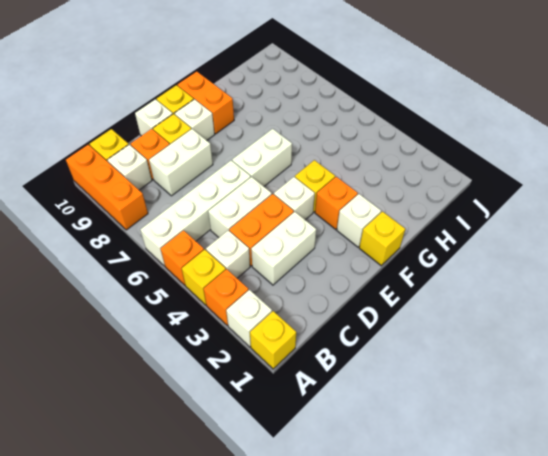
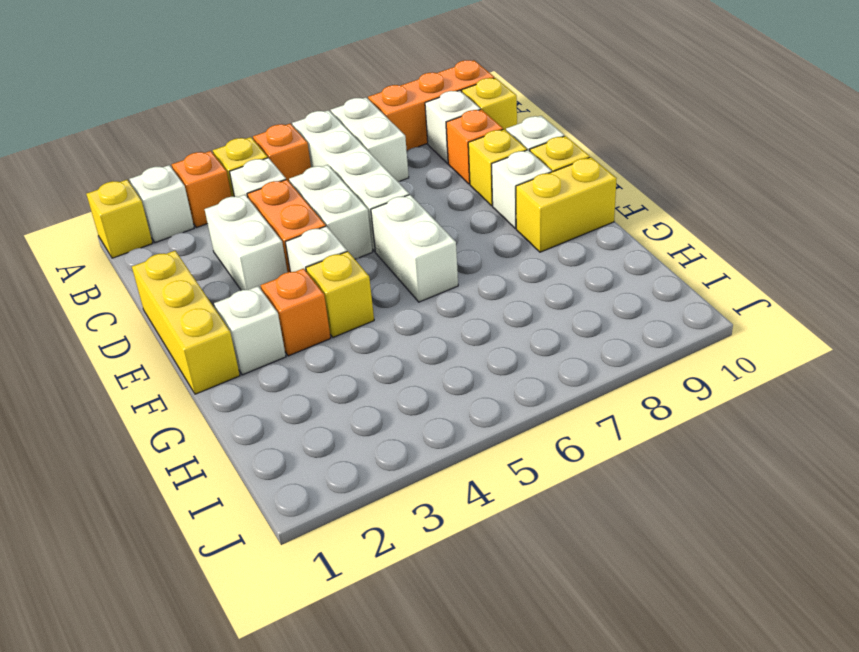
white 1x2 brick [149,129,213,196] -> white 1x2 brick moved to [331,97,409,181]
yellow 1x1 brick [359,212,405,266] -> yellow 1x3 brick [132,251,240,394]
orange 1x2 brick [178,71,234,134] -> yellow 1x2 brick [516,157,617,252]

